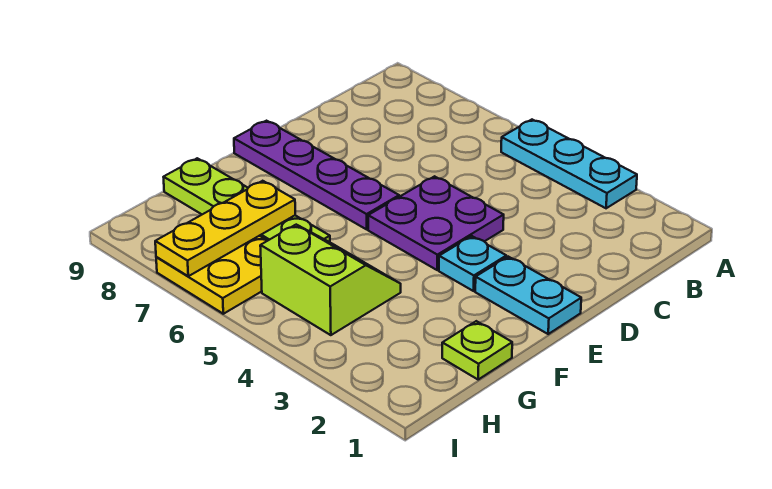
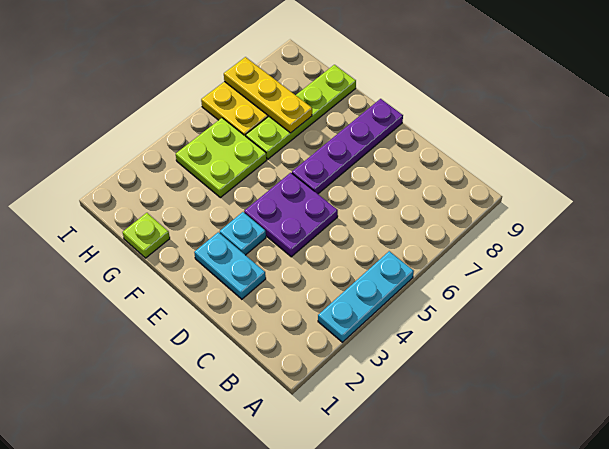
cyan 1x2 plate [475,257,581,334] -> cyan 1x2 plate turned to [194,232,266,299]
lime 2x2 slope [260,225,401,335] -> lime 2x2 plate [176,118,267,198]

